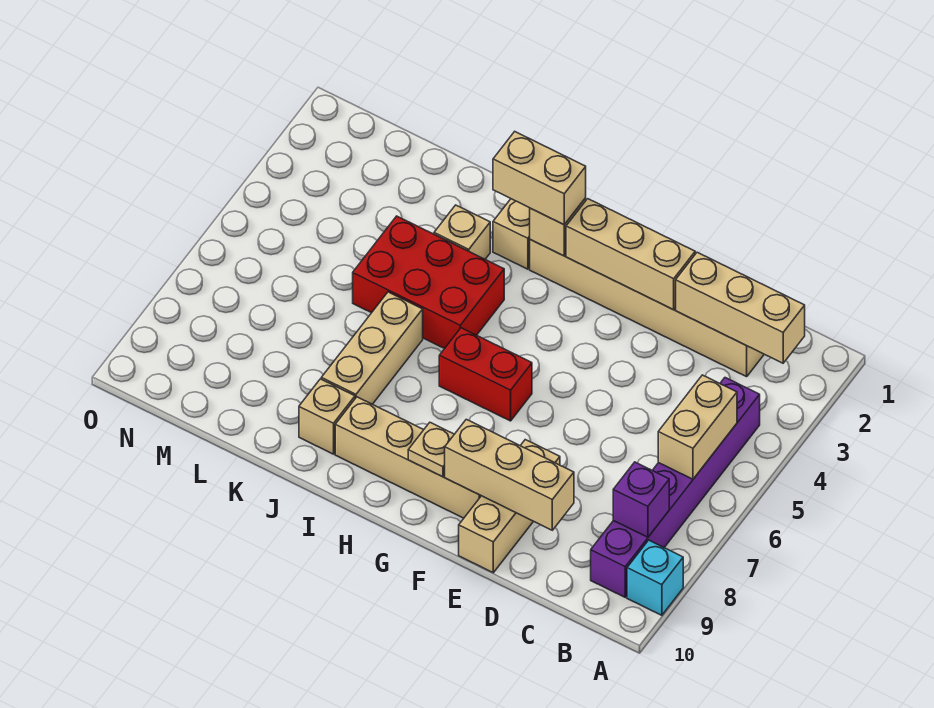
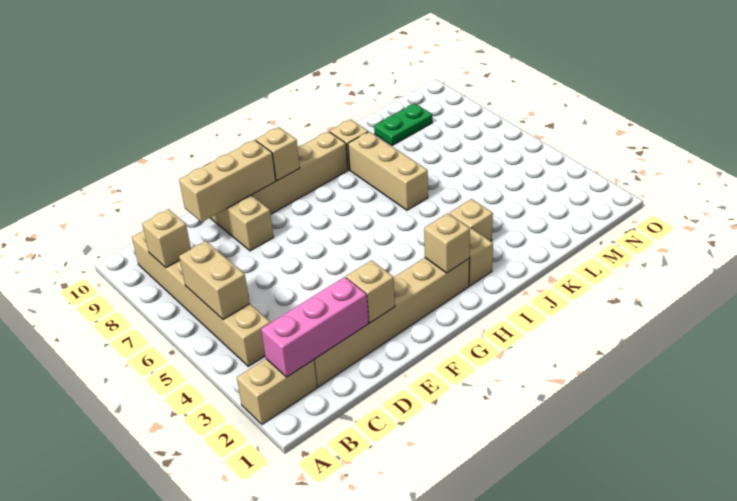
cyan 1x1 brick [627,540,683,615] -> none
tan 1x3 brick [676,252,805,363] -> pink 1x3 brick [261,277,369,377]
purple 1x6 brick [591,378,760,597] -> tan 1x6 brick [132,230,270,366]
purple 1x1 brick [613,462,669,537] -> tan 1x1 brick [142,209,191,268]
tan 1x3 brick [566,199,695,310] -> tan 1x1 brick [346,260,395,323]
red 1x2 brick [439,328,532,421] -> none
tan 1x1 plate [408,423,454,477] -> tan 1x1 brick [256,127,300,181]
tan 1x2 brick [493,132,586,225] -> tan 1x2 brick moved to [237,359,317,425]
red 2x3 brick [353,216,504,349] -> none
none -> green 1x2 plate [374,103,432,145]

